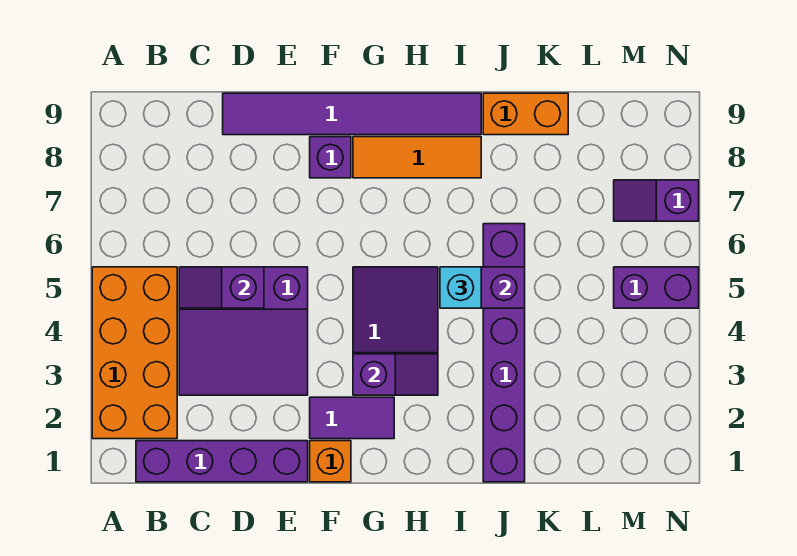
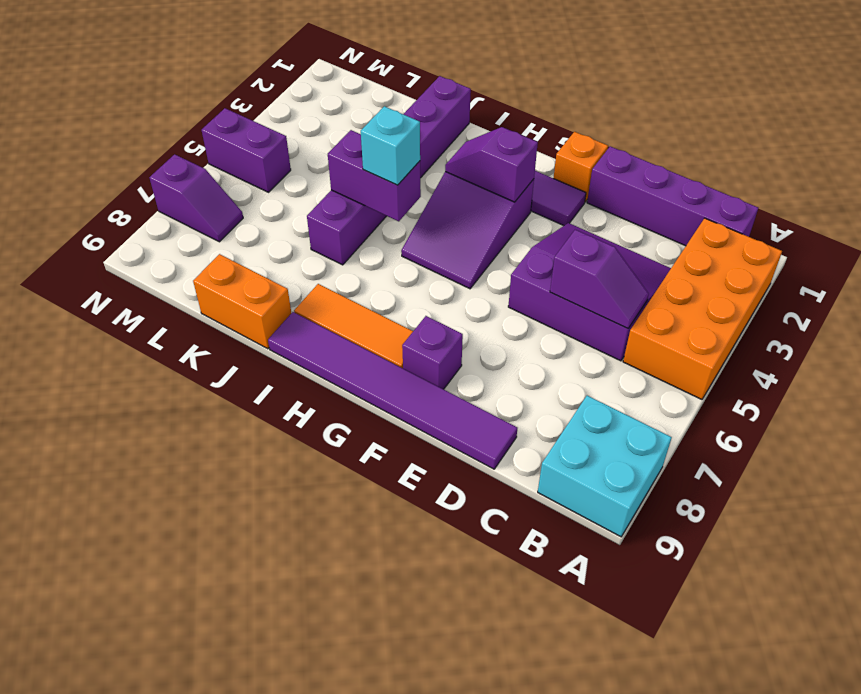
none -> cyan 2x2 brick [538,396,672,537]

